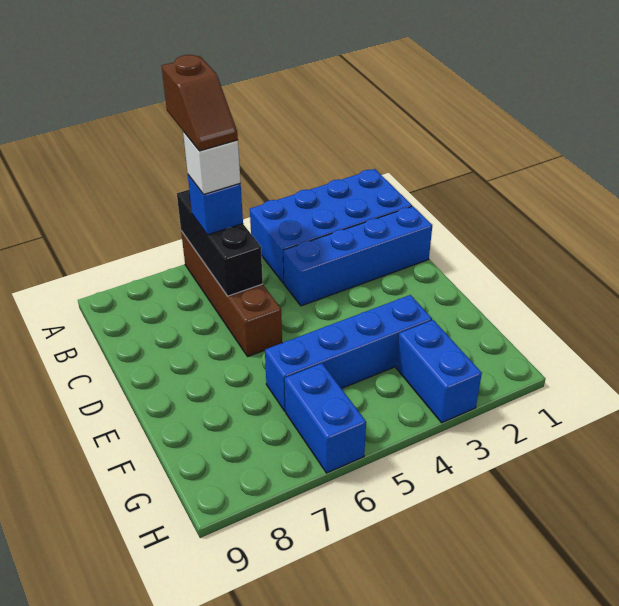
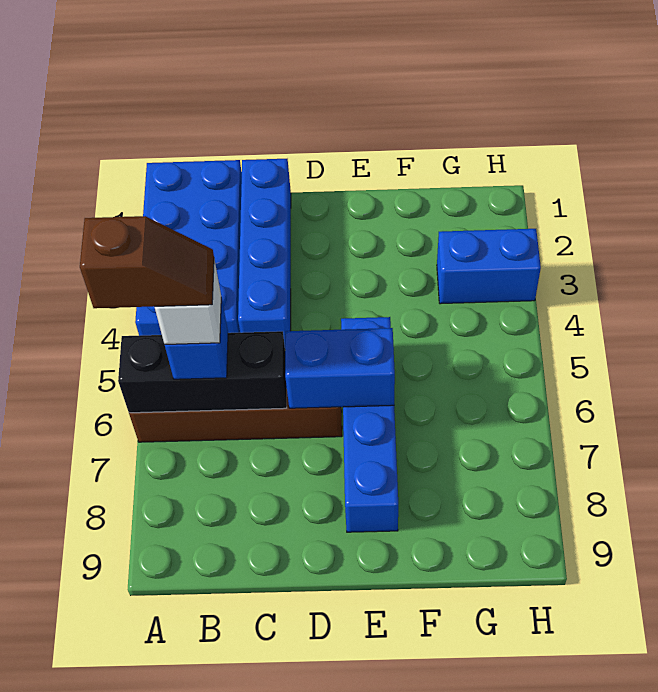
blue 1x4 brick [265,295,432,411] -> blue 1x4 brick moved to [341,317,398,532]
blue 1x2 brick [285,363,366,473] -> blue 1x2 brick moved to [285,328,395,408]

